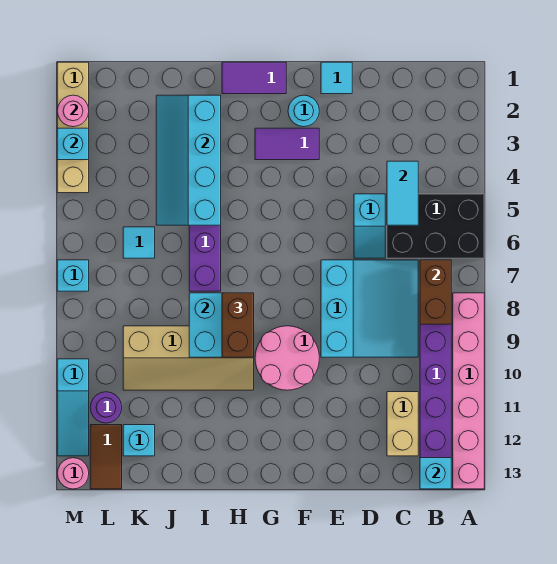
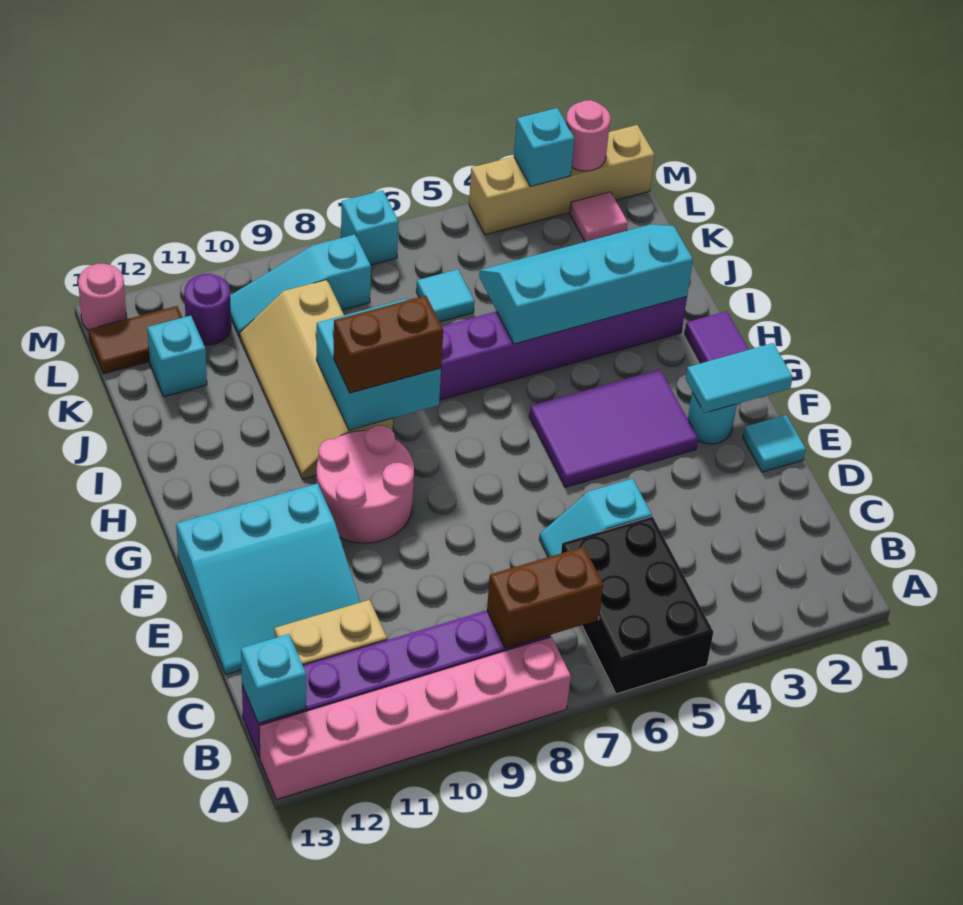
cyan 1x2 tile [387,161,418,225] -> cyan 1x2 tile moved to [686,343,793,413]
cyan 3x3 slope [321,260,418,357] -> cyan 3x3 slope moved to [176,484,360,674]
purple 1x2 tile [255,128,319,160] -> purple 2x3 tile [529,369,698,488]
none -> pink 1x1 tile [570,192,628,242]
cyan 1x3 slope [57,359,89,456] -> cyan 1x3 slope moved to [230,235,371,337]

